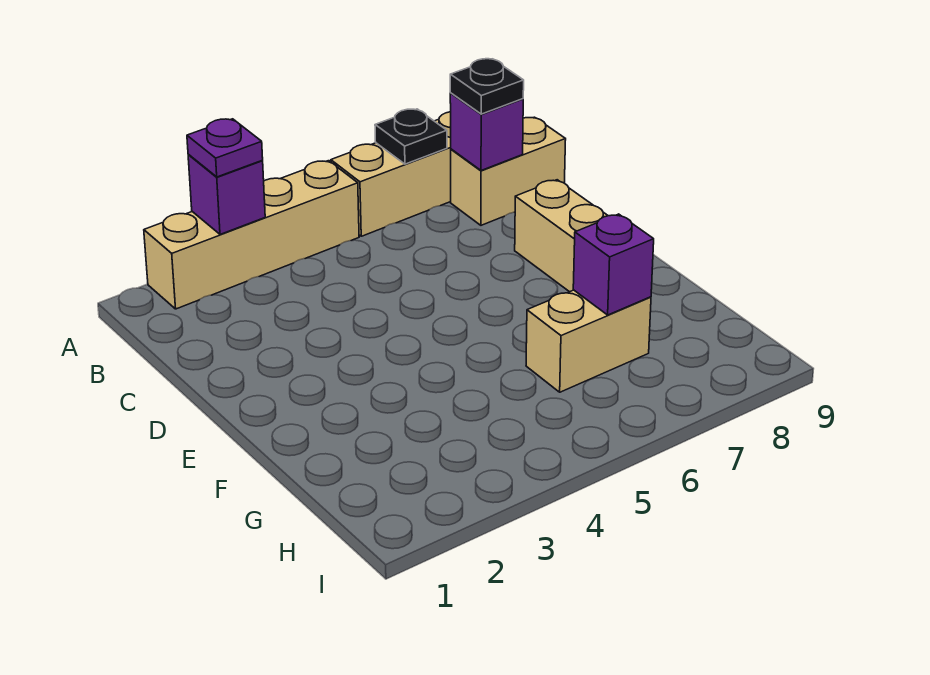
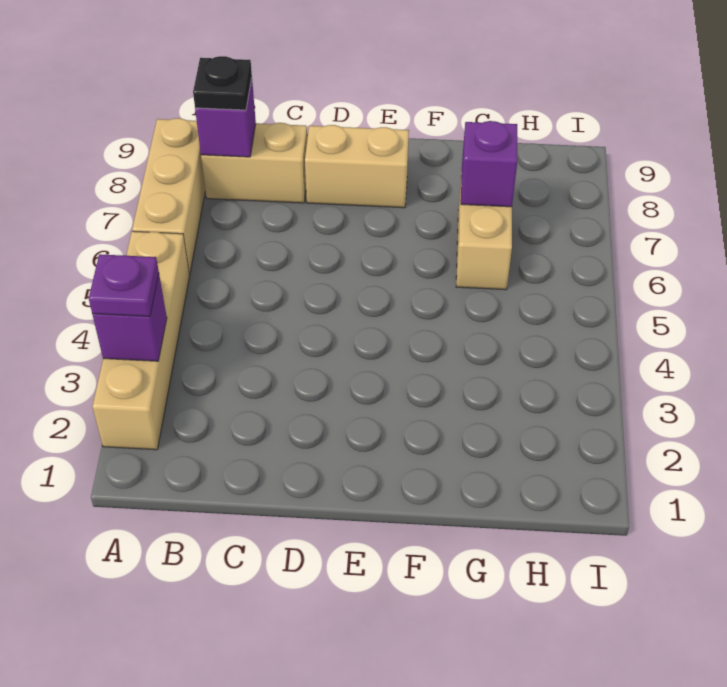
black 1x1 plate [375,109,447,164] -> none
tan 1x2 brick [451,117,566,225] -> tan 1x2 brick turned to [201,123,307,203]

